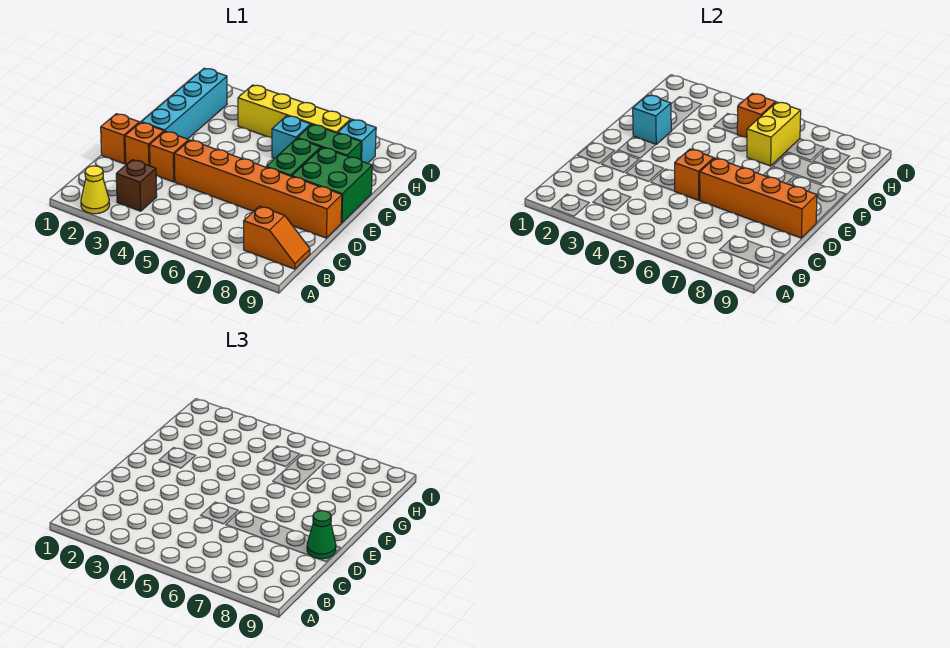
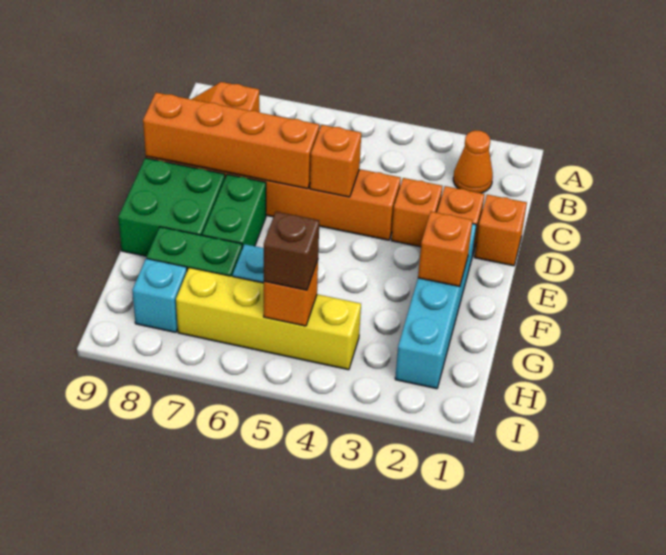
yellow 1x1 cone [81,166,110,214] -> none
none -> orange 1x1 cone [453,131,493,193]
brown 1x1 brick [116,160,157,211] -> brown 1x1 brick moved to [264,212,319,290]
green 1x1 cone [307,511,336,559] -> none
cyan 1x1 brick [633,95,671,144] -> orange 1x1 brick [418,212,473,287]
yellow 1x2 brick [747,102,801,166] -> none

